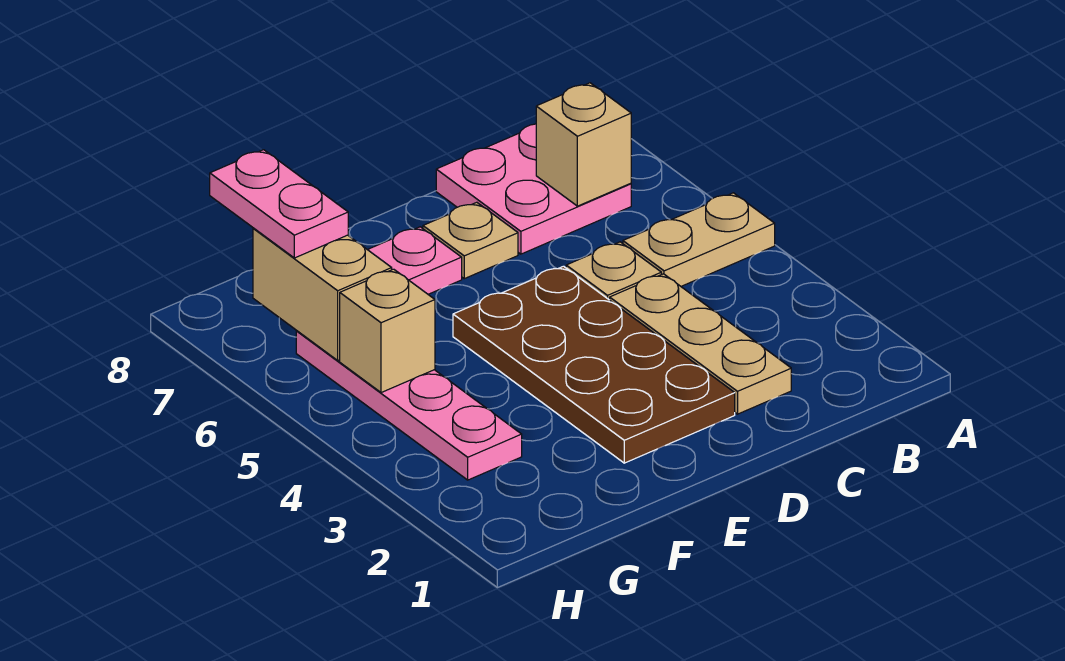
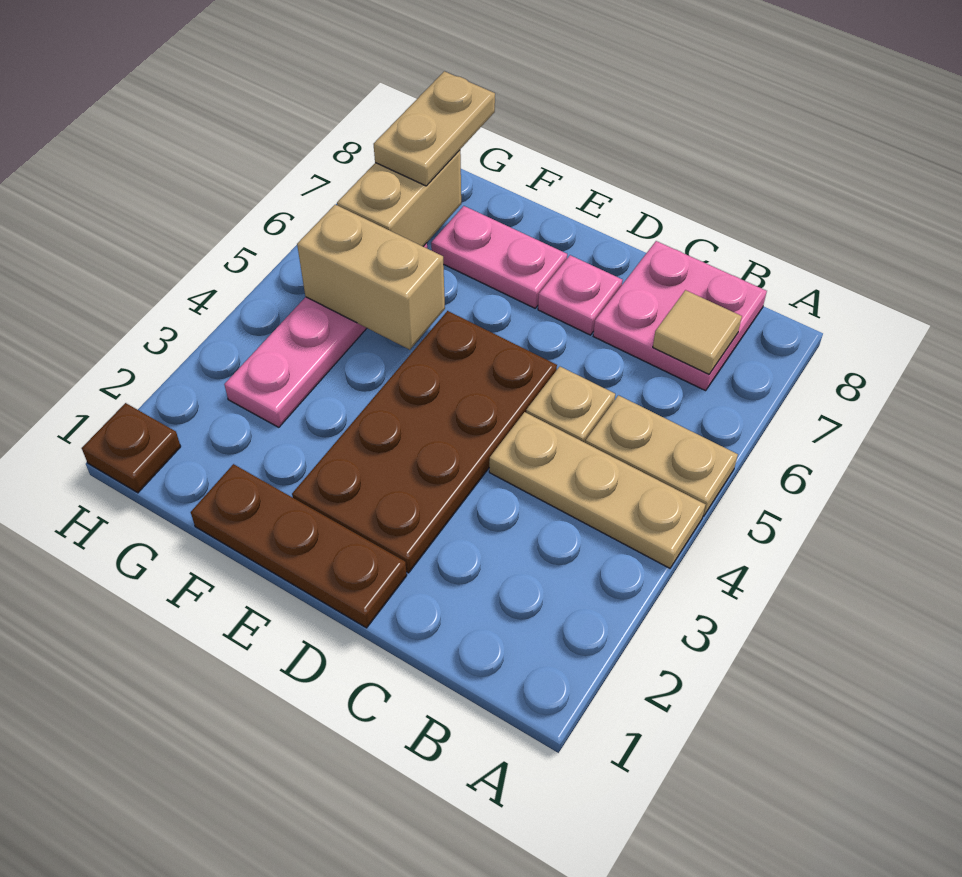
tan 1x1 brick [536,83,631,206] -> tan 1x1 tile [653,290,742,374]
tan 1x3 plate [610,274,791,414] -> tan 1x3 plate turned to [489,412,706,568]
none -> brown 1x3 plate [191,464,407,628]
tan 1x1 plate [423,202,518,279] -> pink 1x1 plate [538,255,622,335]
tan 1x1 brick [340,269,435,393] -> tan 1x2 brick [297,205,445,350]
pink 1x2 plate [210,150,348,258] -> tan 1x2 plate [374,71,495,186]
none -> brown 1x1 plate [82,403,181,493]

